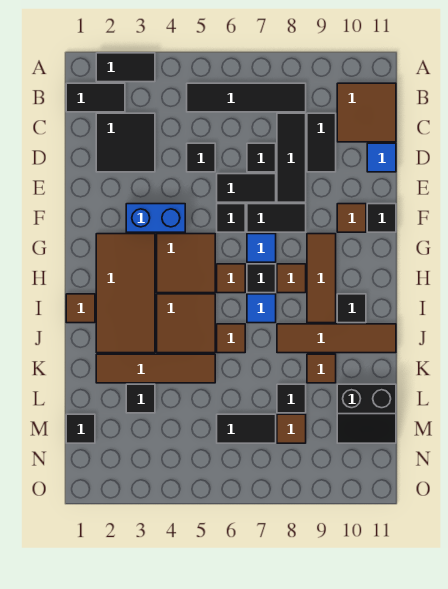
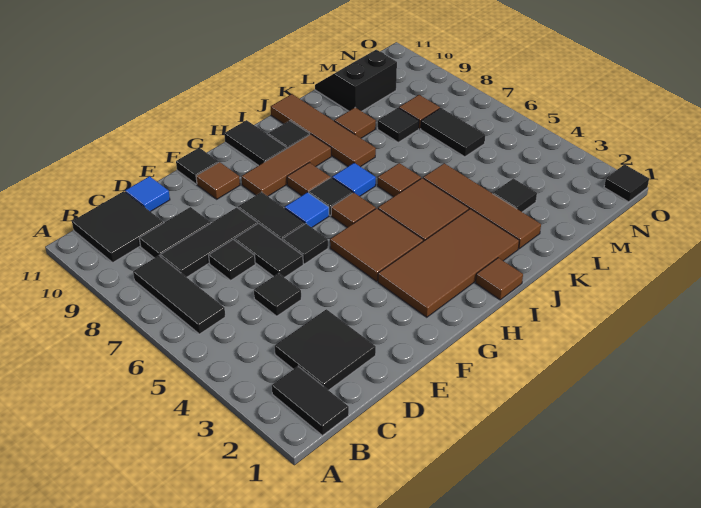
black 1x2 tile [96,53,155,82] -> black 1x2 tile moved to [224,120,287,166]
black 1x4 tile [187,83,306,112] -> black 1x3 tile [133,256,225,334]
brown 2x2 tile [337,83,396,142] -> black 2x2 tile [72,191,164,262]
blue 1x2 brick [126,204,185,232] -> none
black 2x2 slope [337,384,396,443] -> black 2x2 slope turned to [315,50,397,111]
black 1x1 tile [66,414,95,443] -> black 1x1 tile moved to [604,164,649,202]

